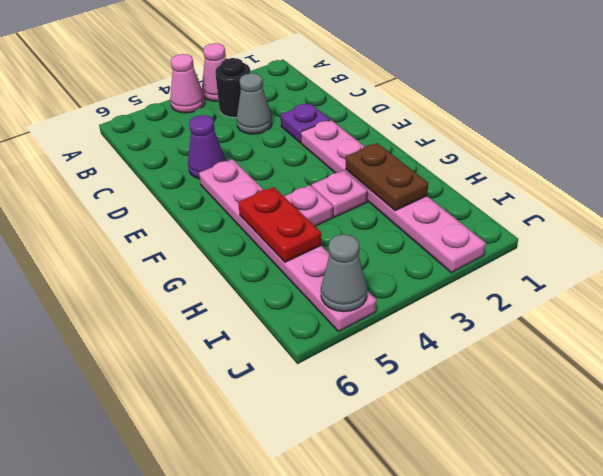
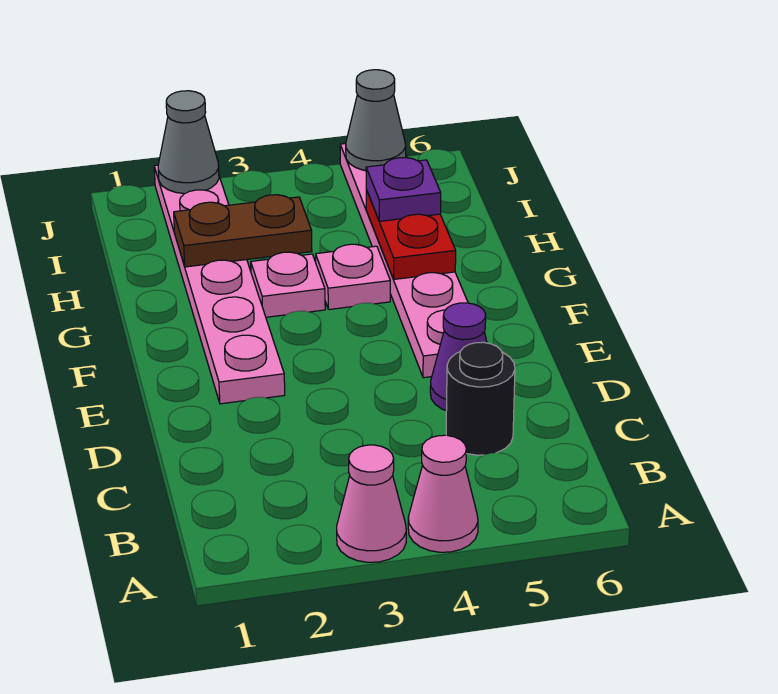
black 1x1 round brick [215,58,250,117] -> black 1x1 round brick moved to [446,342,515,455]
grey 1x1 cone [237,73,272,134] -> grey 1x1 cone moved to [158,91,219,194]
purple 1x1 plate [281,103,330,143] -> purple 1x1 plate moved to [366,158,441,221]
brown 1x2 plate [346,143,428,211] -> brown 1x2 plate turned to [174,195,312,267]

